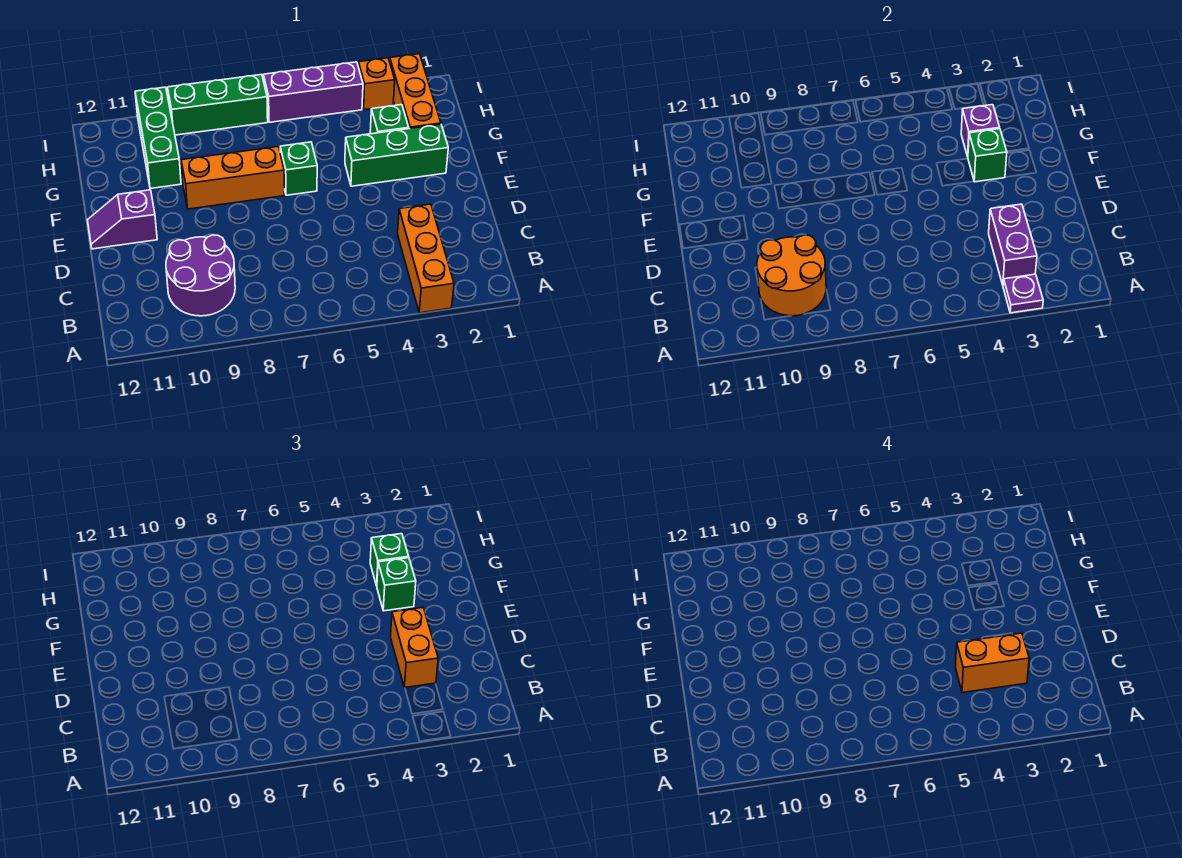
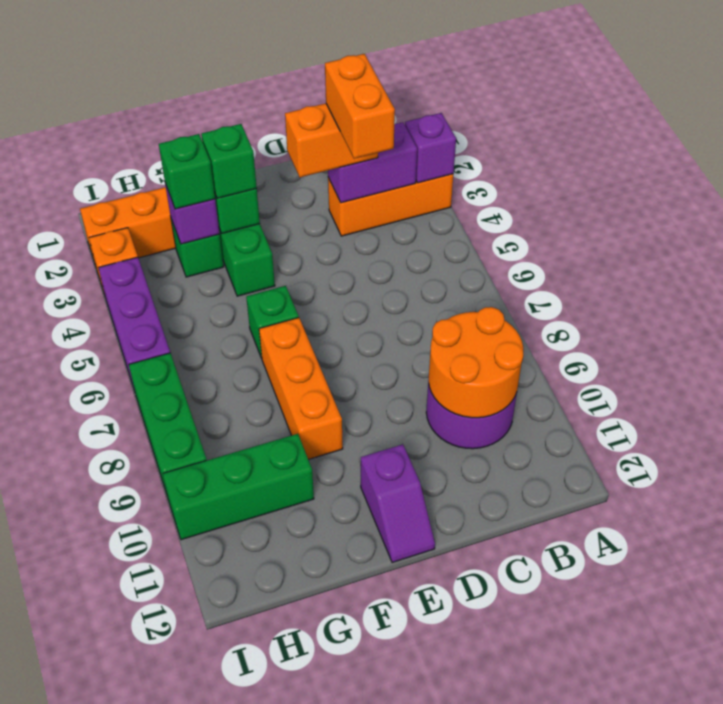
purple 1x1 plate [1003,274,1043,313] -> purple 1x1 brick [405,113,456,183]

